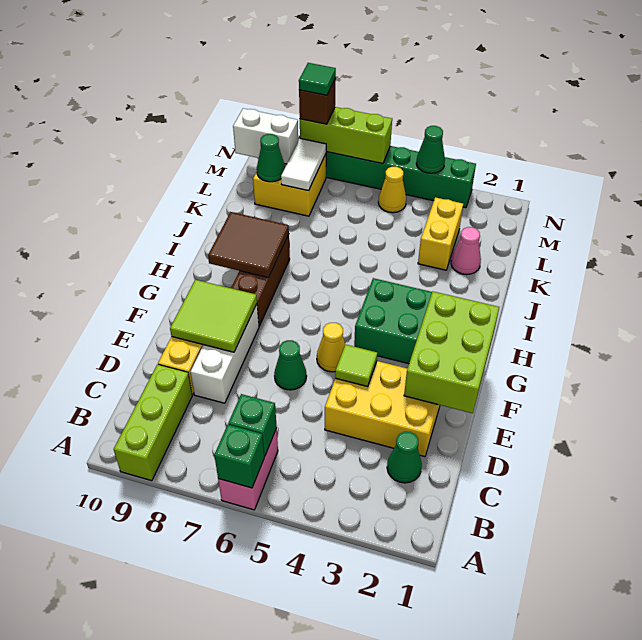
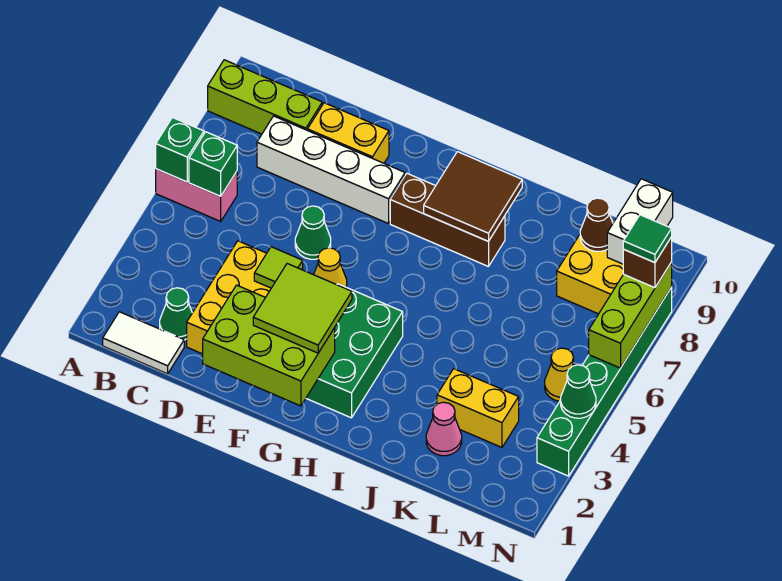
white 1x3 brick [191,304,259,403] -> white 1x4 brick [257,116,405,224]
lime 2x2 tile [170,280,257,352] -> lime 2x2 tile moved to [253,264,352,353]
white 1x2 tile [281,138,326,191] -> white 1x2 tile moved to [103,312,184,374]
green 1x1 cone [257,134,285,182] -> brown 1x1 cone [580,198,613,251]

